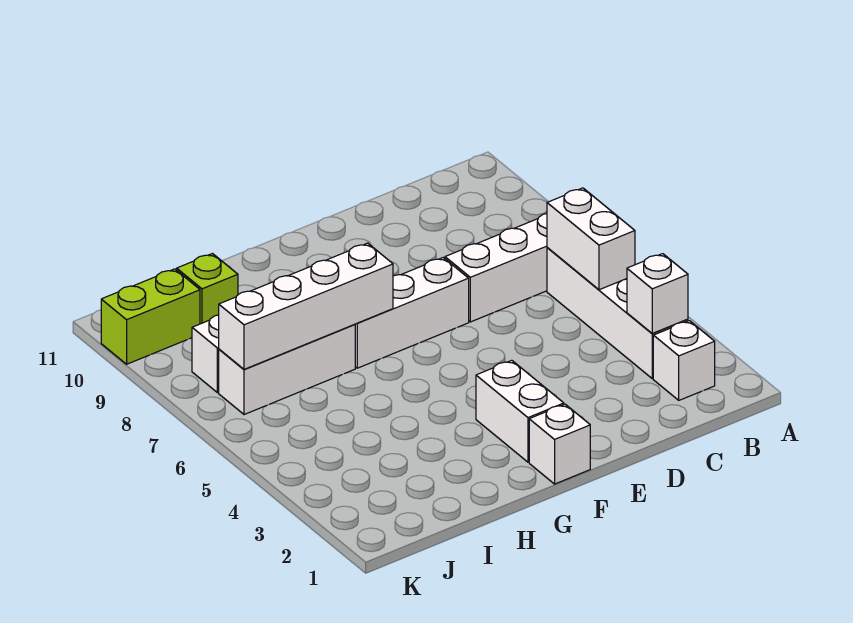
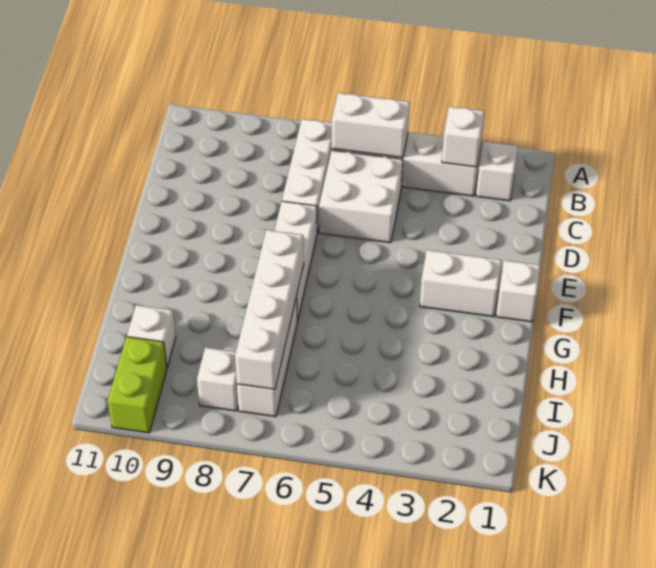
none -> white 2x2 brick [319,150,403,243]
lime 1x1 brick [177,254,238,324] -> white 1x1 brick [127,305,176,367]

